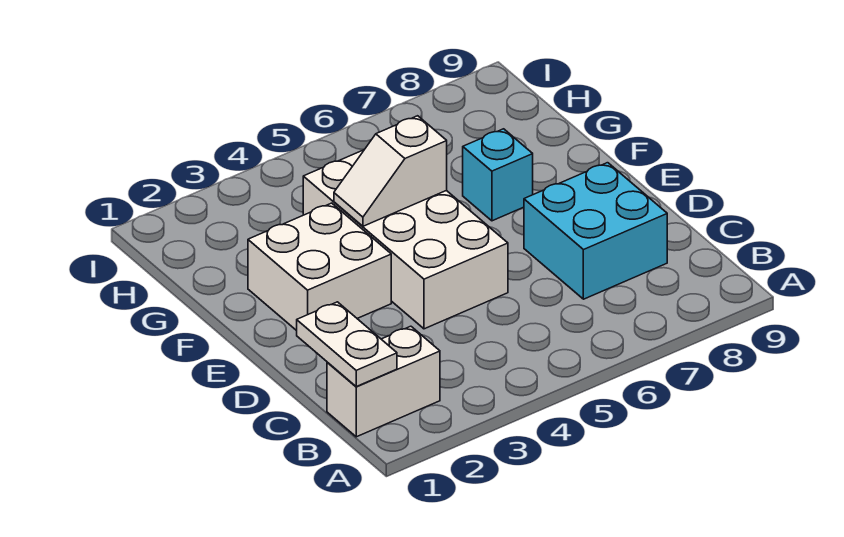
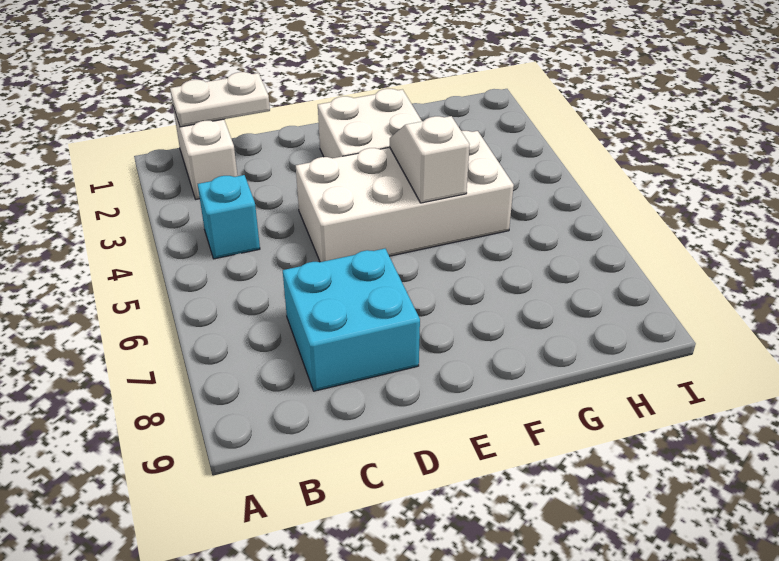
cyan 1x1 brick [463,129,533,221] -> cyan 1x1 brick moved to [198,175,260,259]

